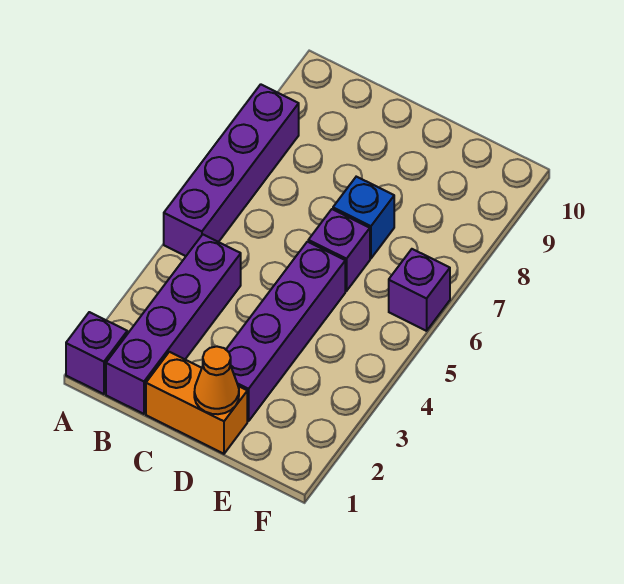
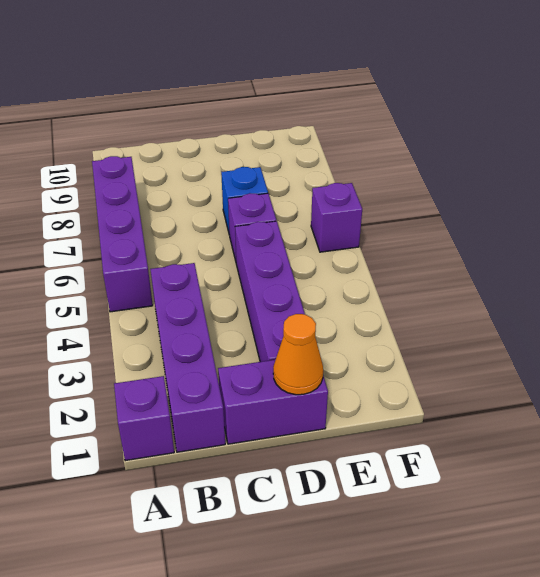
orange 1x2 brick [146,352,247,454] -> purple 1x2 brick [218,360,328,444]

